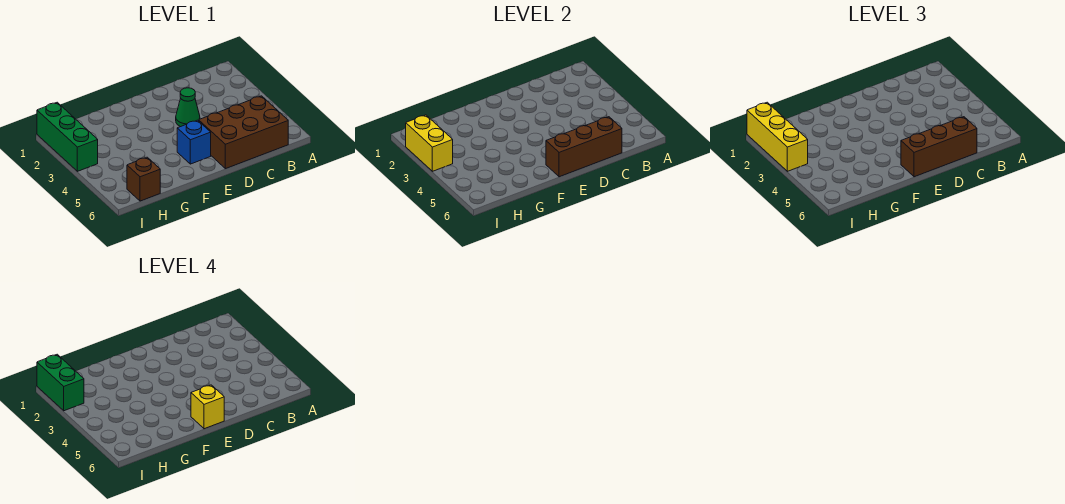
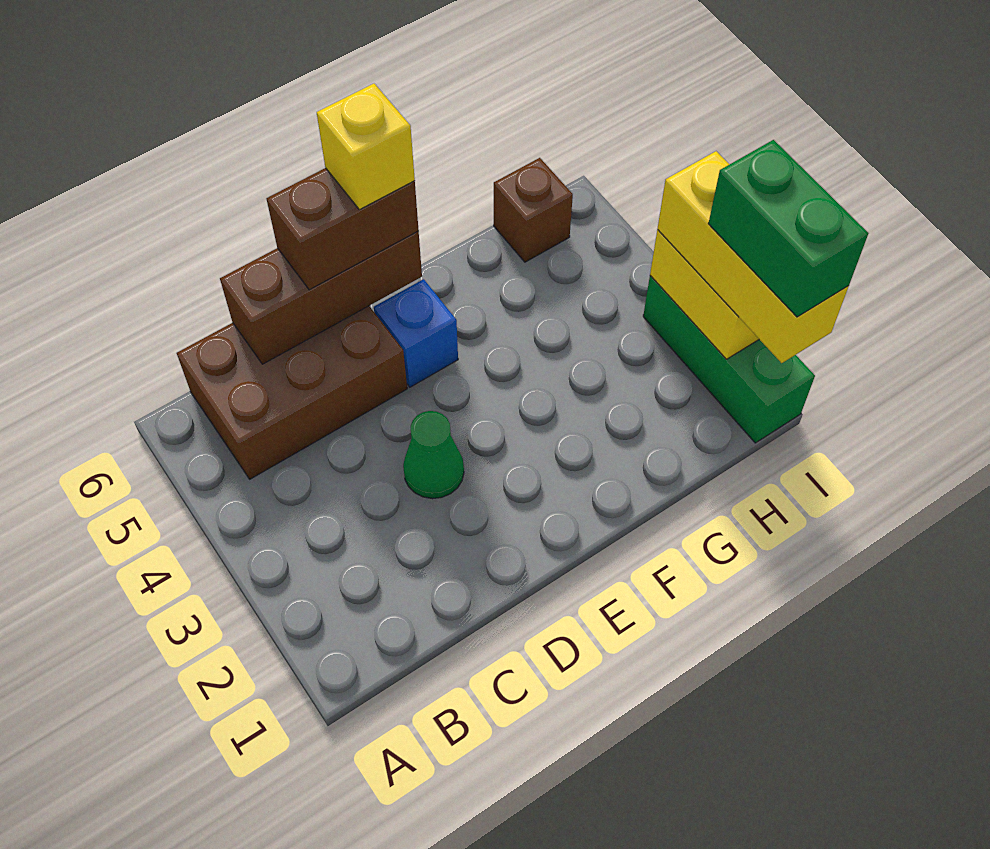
brown 1x3 brick [901,117,977,177] -> brown 1x2 brick [266,168,419,290]

